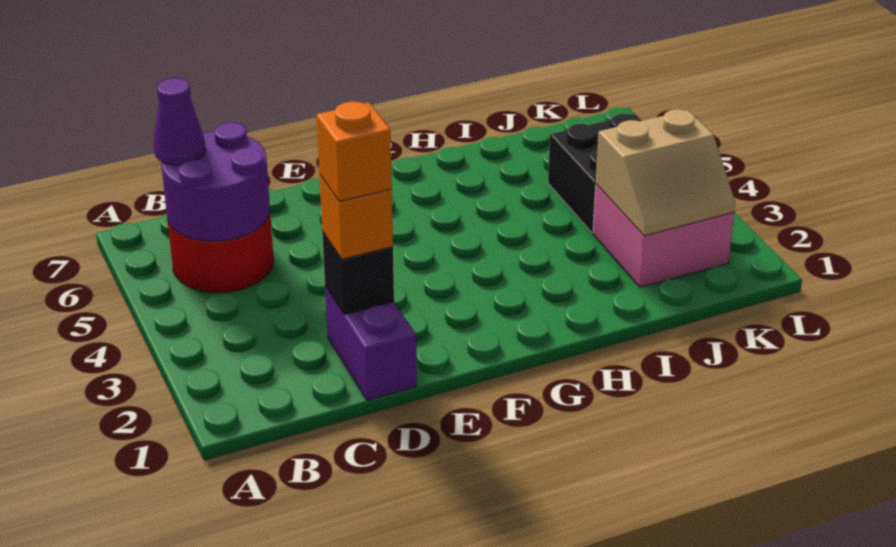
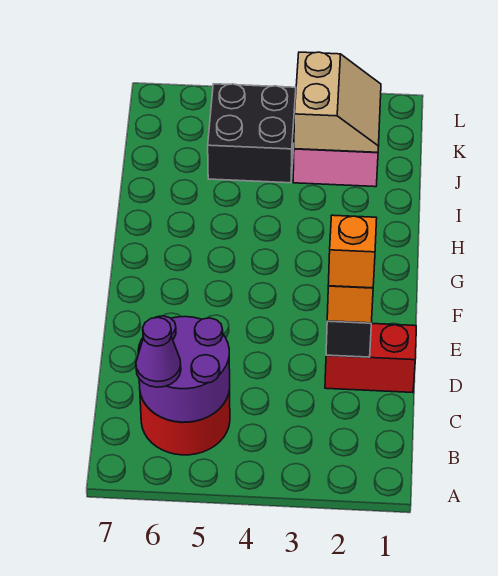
purple 1x2 brick [325,286,417,400] -> red 1x2 brick [325,324,416,393]

